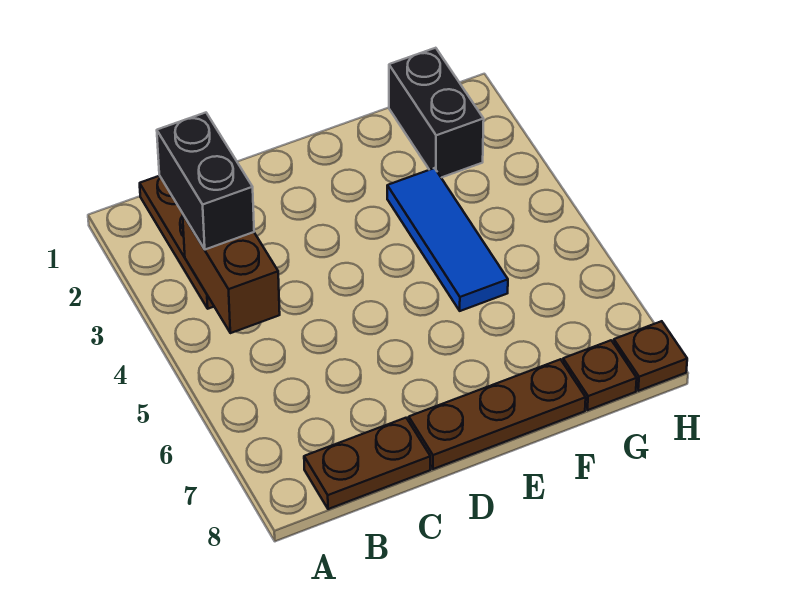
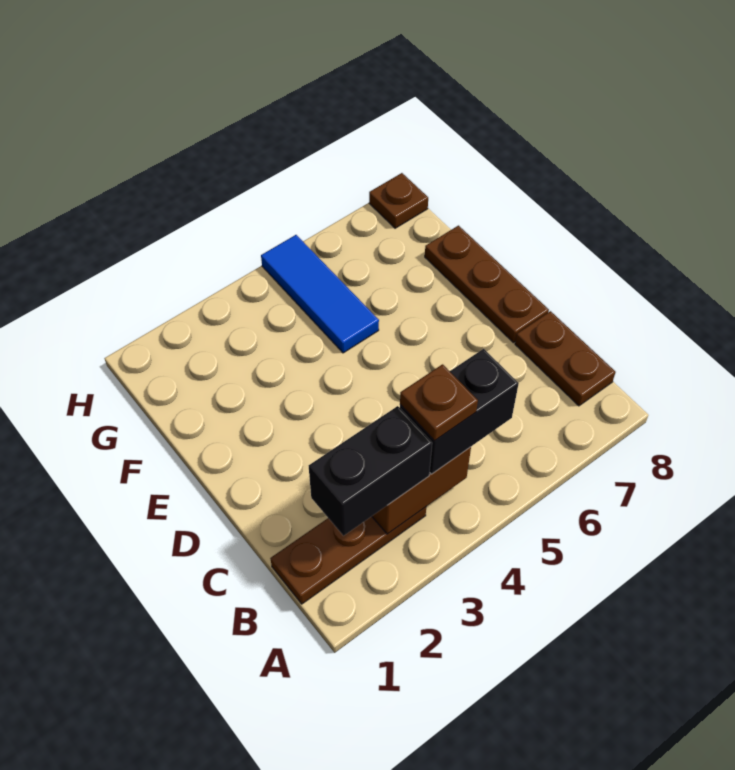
blue 1x3 tile [387,168,508,311] -> blue 1x3 tile turned to [261,235,379,353]
black 1x2 brick [389,48,484,178] -> black 1x2 brick moved to [400,349,519,474]
brown 1x1 plate [563,340,637,410] -> brown 1x1 plate moved to [400,364,478,441]

